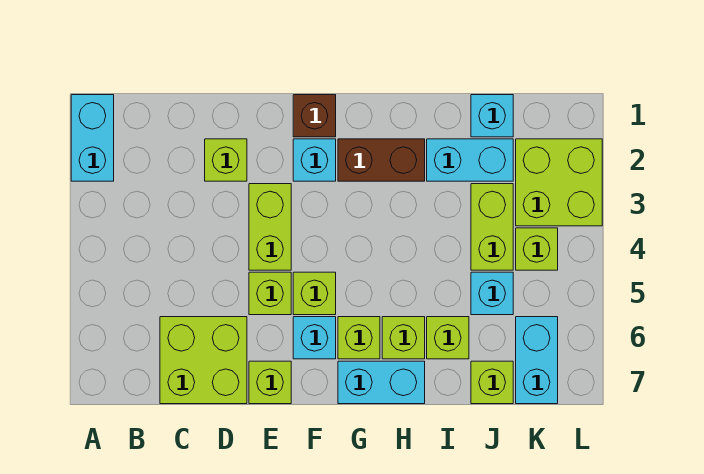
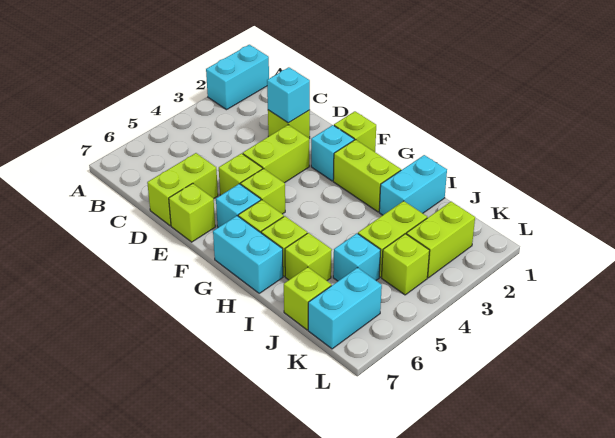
lime 2x2 brick [160,317,247,404] -> lime 1x2 brick [147,153,218,226]
brown 1x1 brick [293,95,336,137] -> lime 1x1 brick [334,111,376,152]
brown 1x2 brick [338,139,425,181] -> lime 1x2 brick [333,140,401,212]
cyan 1x2 brick [427,139,513,181] -> cyan 1x2 brick turned to [379,155,447,215]
cyan 1x1 brick [471,95,513,137] -> cyan 1x1 brick moved to [267,67,310,123]
lime 2x2 brick [516,139,602,226] -> lime 1x2 brick [406,202,475,278]

